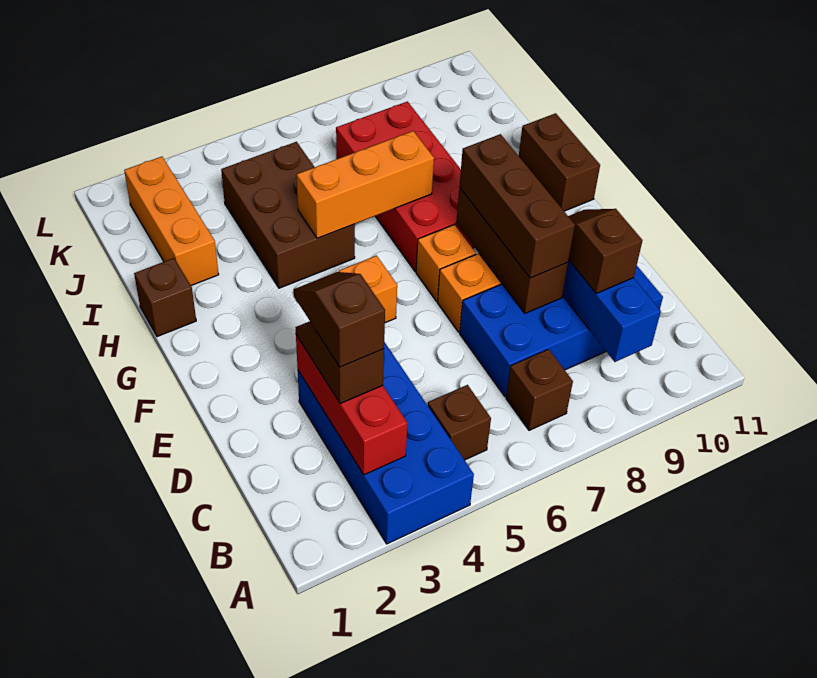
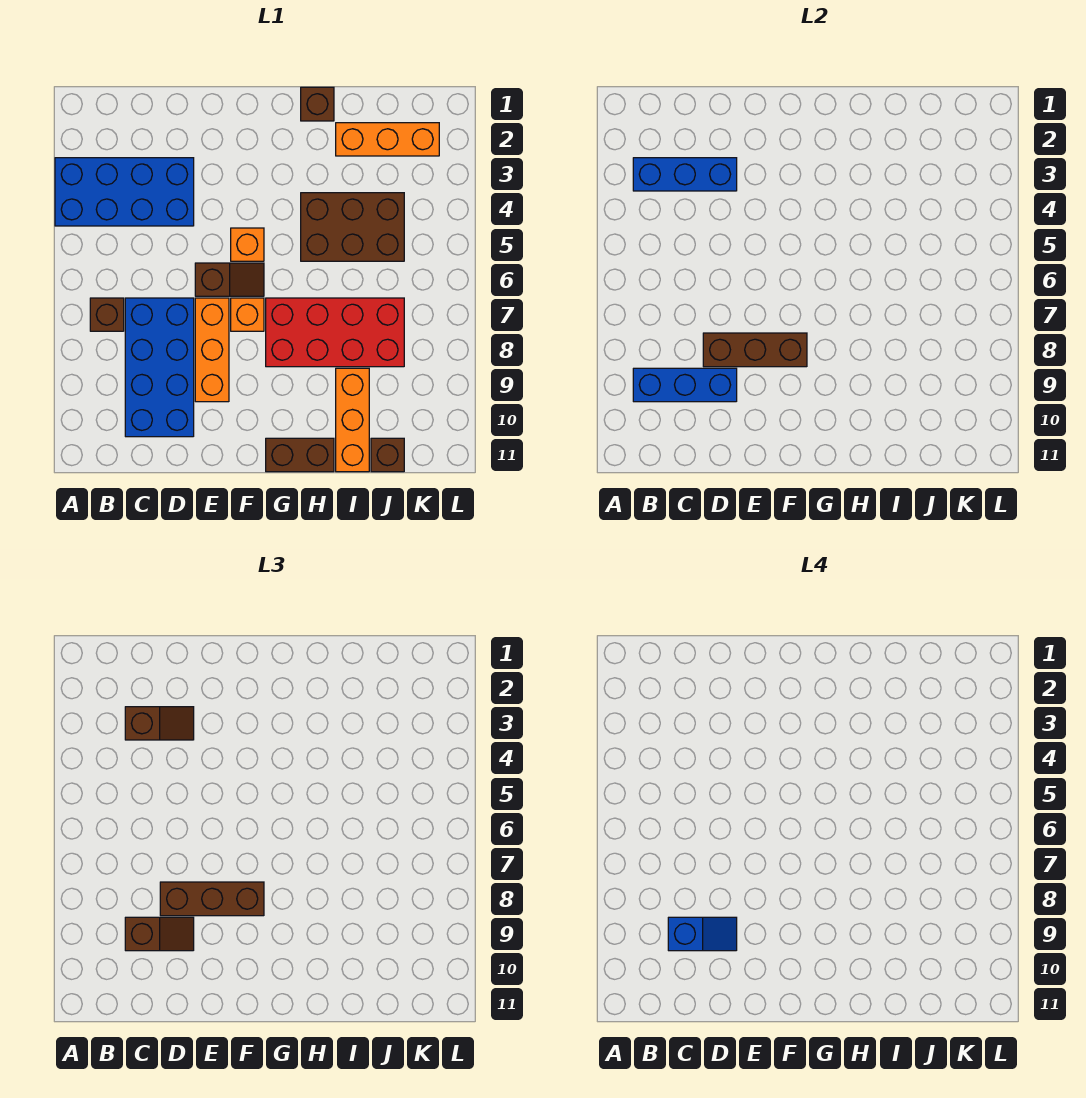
red 1x3 brick [296,335,407,475] -> blue 1x3 brick [633,158,737,191]
brown 1x1 brick [428,385,491,460] -> brown 1x1 brick moved to [371,438,404,472]
brown 1x2 slope [294,272,385,367] -> brown 1x2 slope moved to [195,263,264,296]
none -> blue 1x2 slope [668,917,737,951]
orange 1x3 brick [297,131,434,238] -> orange 1x3 brick moved to [336,368,369,472]

